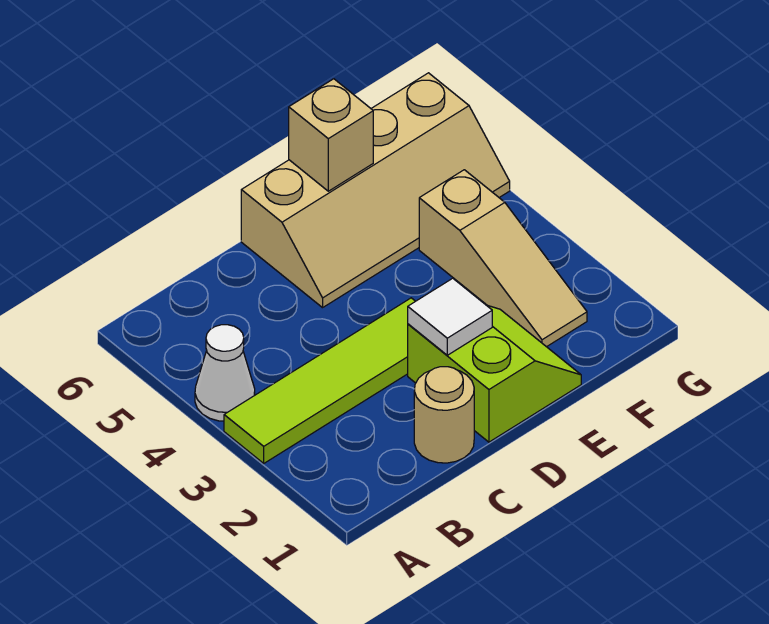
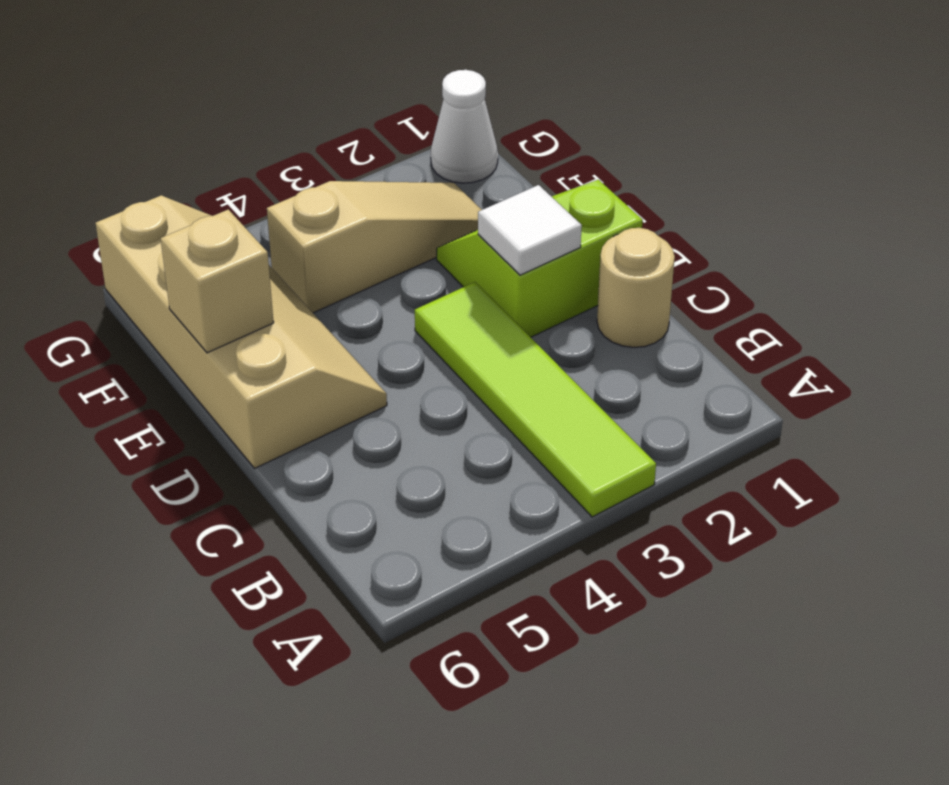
white 1x1 cone [195,325,255,421] -> white 1x1 cone moved to [431,70,498,183]

